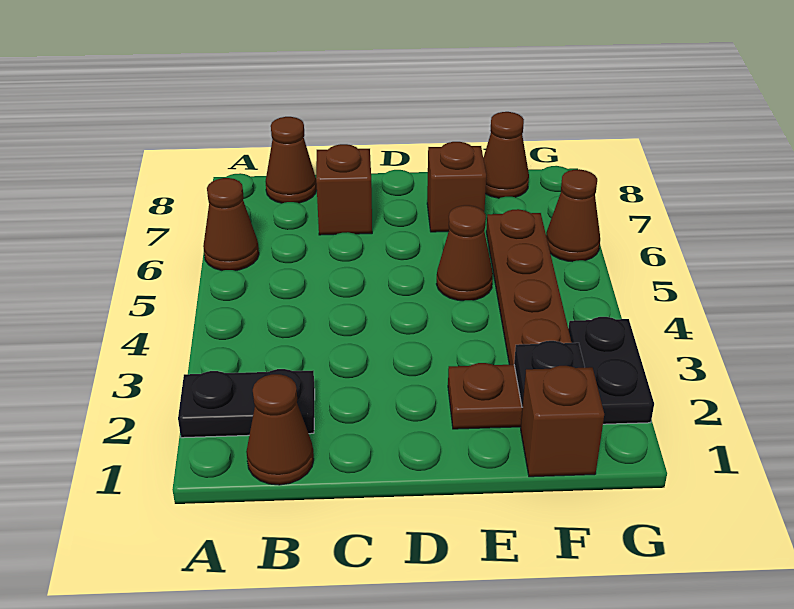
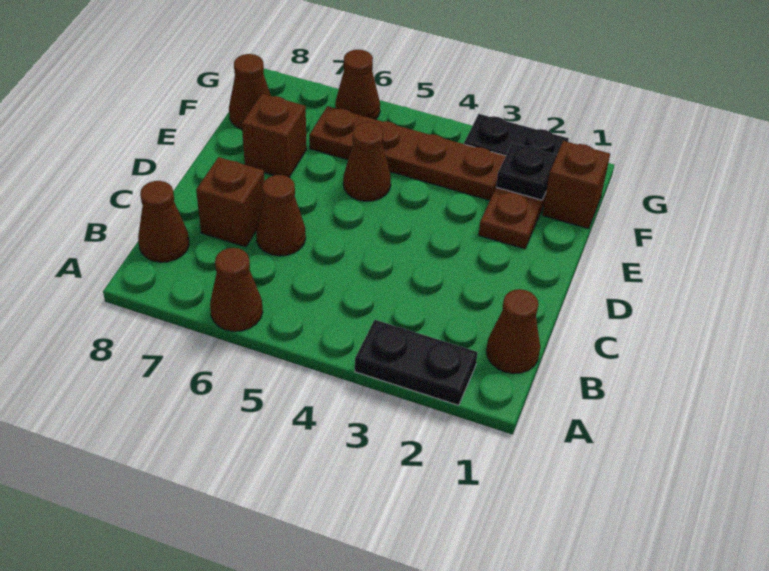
black 1x2 plate [178,369,315,438] -> black 1x2 plate turned to [355,320,478,405]
none -> brown 1x1 cone [256,175,306,256]

